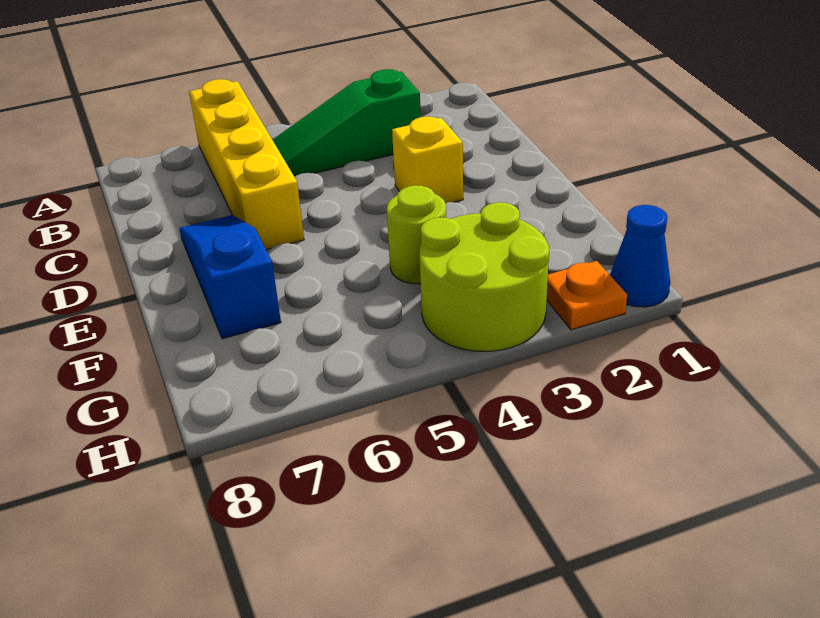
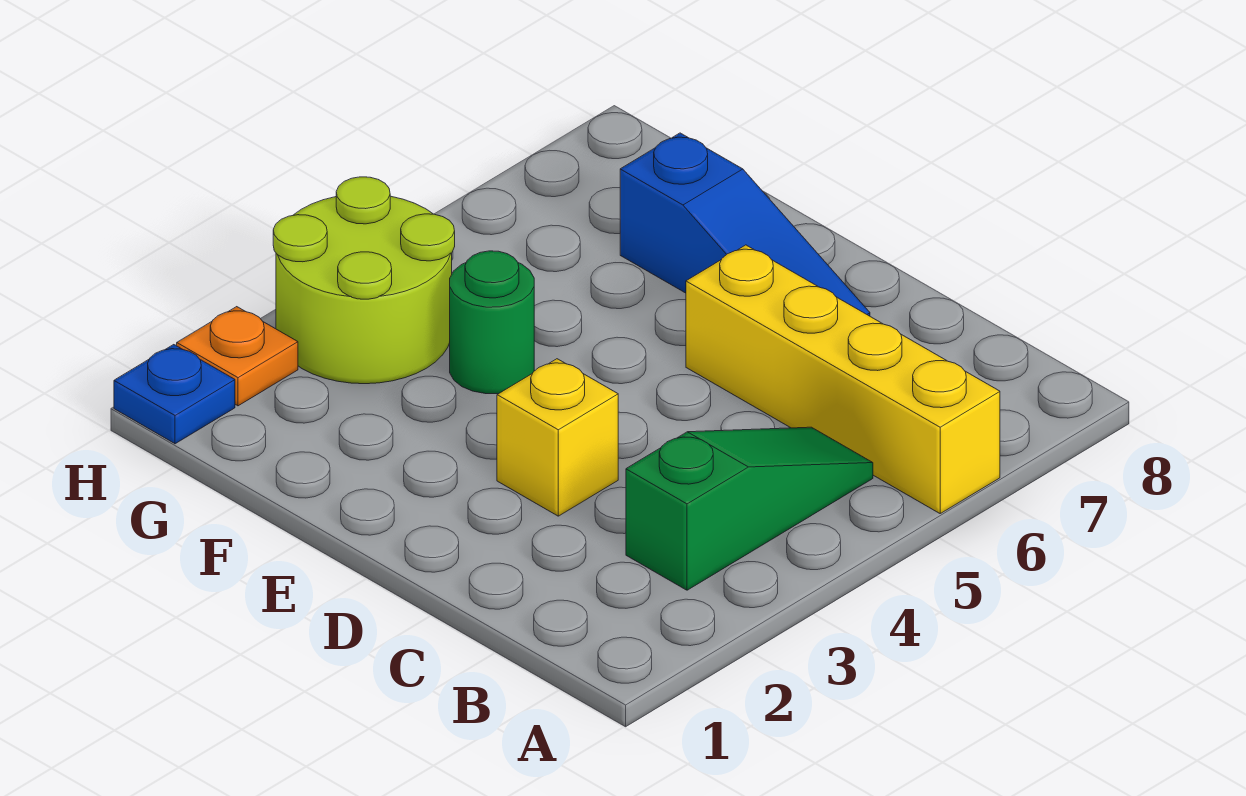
lime 1x1 round brick [387,185,446,284] -> green 1x1 round brick [450,251,534,394]
blue 1x1 cone [610,205,670,307] -> blue 1x1 plate [114,345,235,444]

